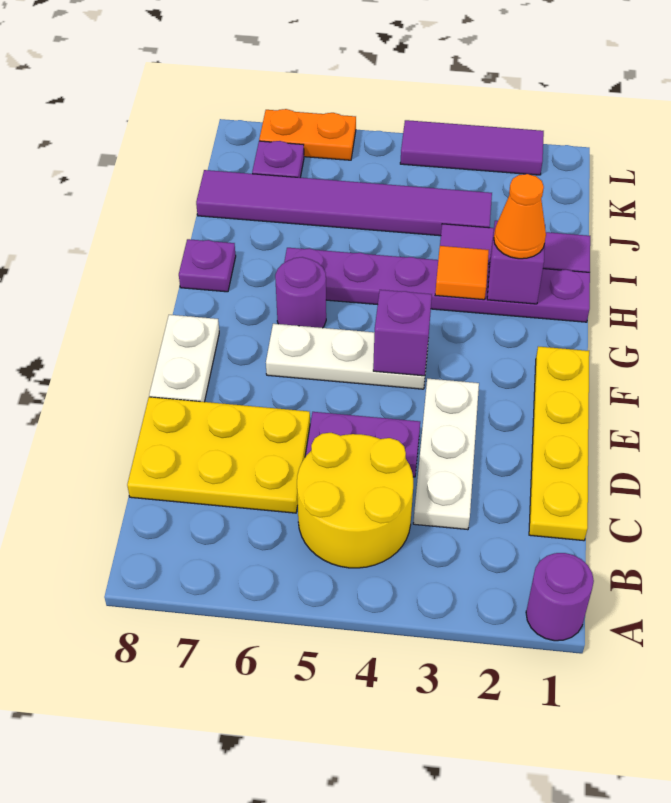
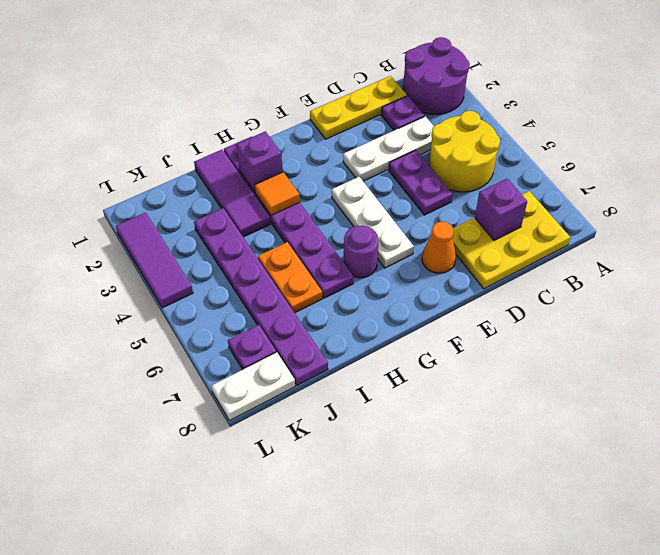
purple 1x1 round brick [526,553,594,641] -> purple 2x2 round brick [403,37,470,115]
yellow 1x4 plate [529,346,589,541] -> yellow 1x3 plate [310,76,407,139]
yellow 2x3 plate [127,397,310,513] -> yellow 2x3 plate turned to [453,191,570,289]
white 1x2 plate [149,315,219,402] -> white 1x2 plate moved to [211,352,295,421]
purple 1x1 brick [373,290,432,376] -> purple 1x1 brick moved to [475,179,527,240]
orange 1x1 cone [494,174,546,259] -> orange 1x1 cone moved to [422,221,456,273]
purple 1x1 plate [179,239,236,292] -> purple 1x1 plate moved to [382,96,425,130]
purple 1x6 tile [196,170,492,236] -> purple 1x6 plate [194,208,328,386]
orange 1x2 plate [259,109,356,160] -> orange 1x2 plate moved to [258,242,322,313]

